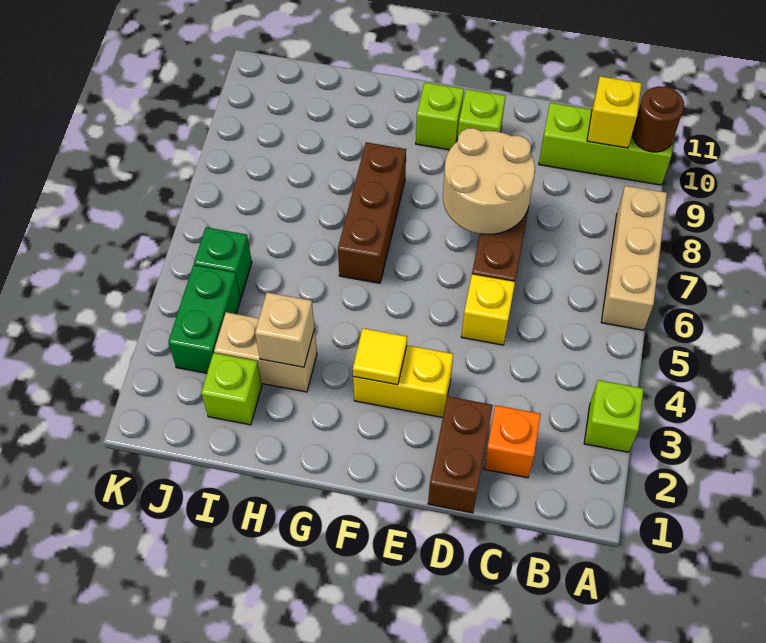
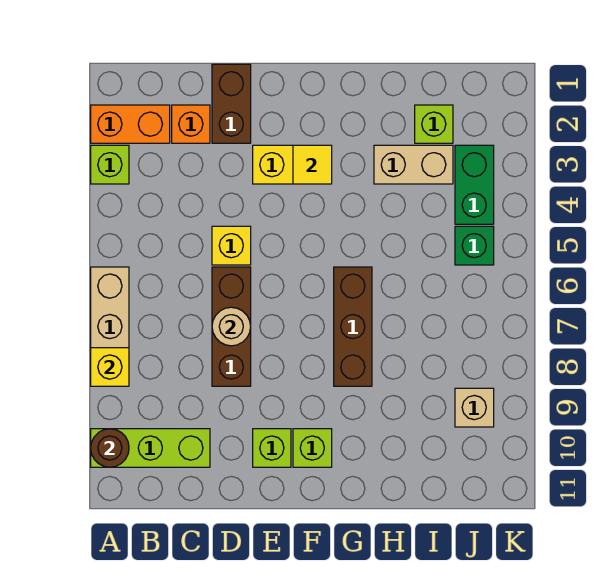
none -> orange 1x2 brick [91,105,170,143]
yellow 1x1 brick [587,76,642,148] -> yellow 1x1 brick moved to [91,348,129,386]
tan 2x2 round brick [443,128,535,234] -> tan 1x1 round brick [212,307,251,346]
tan 1x1 brick [255,292,314,367] -> tan 1x1 brick moved to [455,388,494,427]

